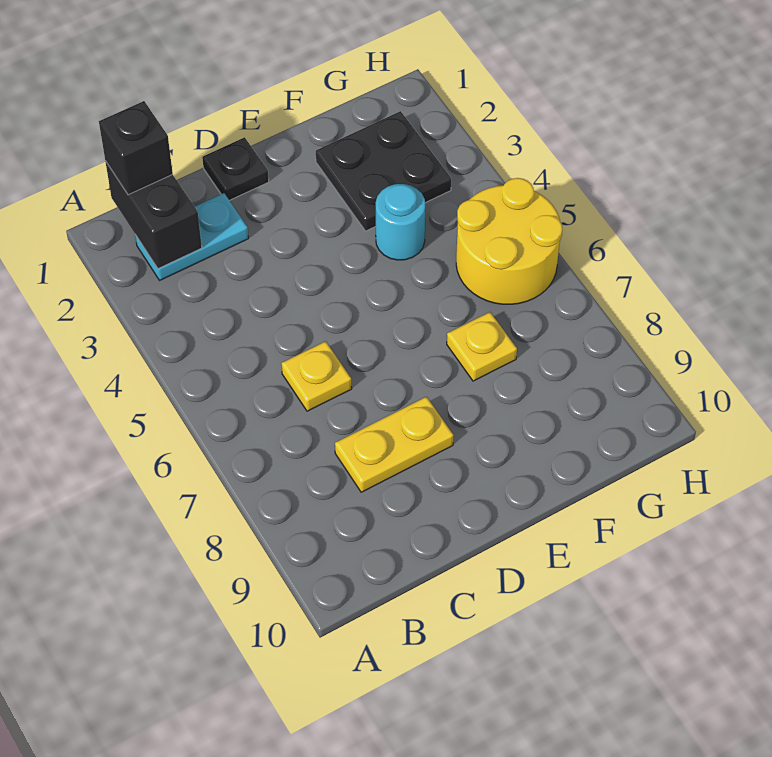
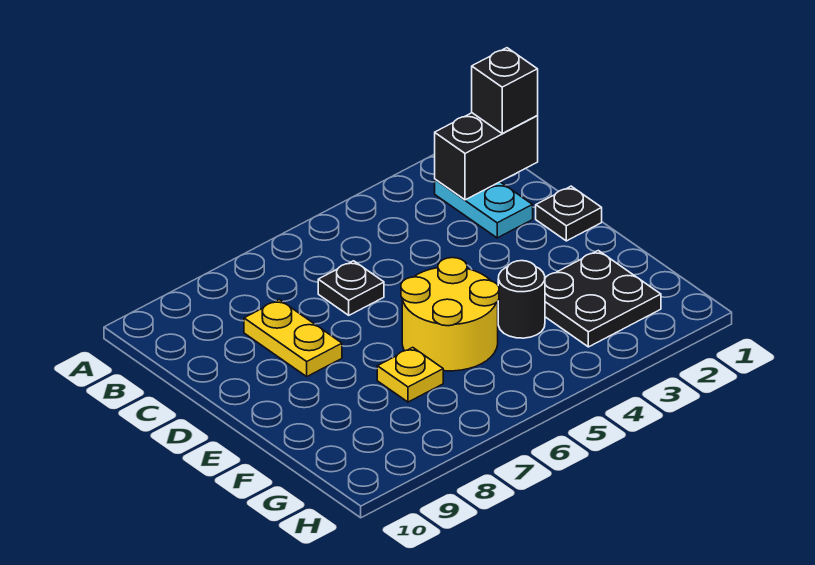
yellow 1x1 plate [281,341,352,411] -> black 1x1 plate [318,261,384,315]
cyan 1x1 round brick [376,184,425,260] -> black 1x1 round brick [498,261,545,338]
yellow 2x2 round brick [456,178,562,304] -> yellow 2x2 round brick moved to [401,258,499,371]

